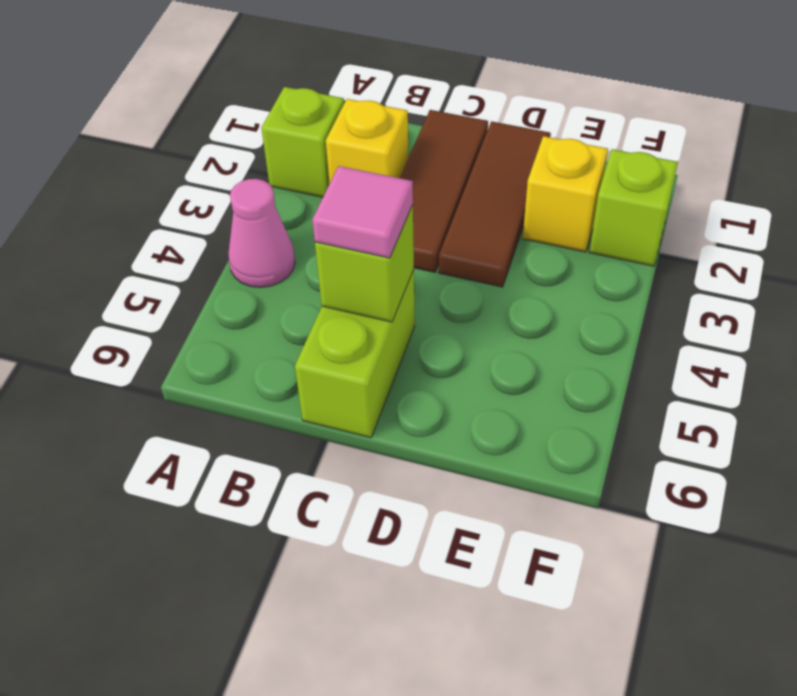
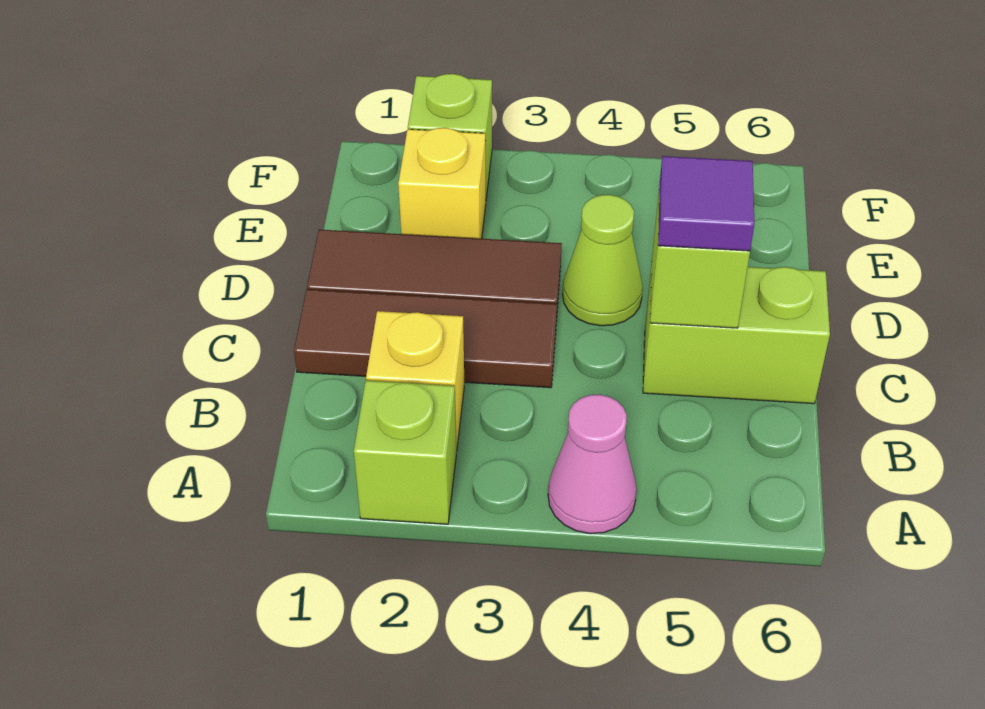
pink 1x1 tile [312,166,413,258] -> purple 1x1 tile [658,156,754,251]
none -> lime 1x1 cone [563,195,643,326]

